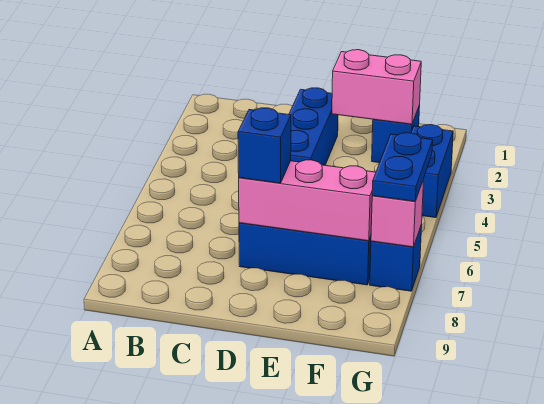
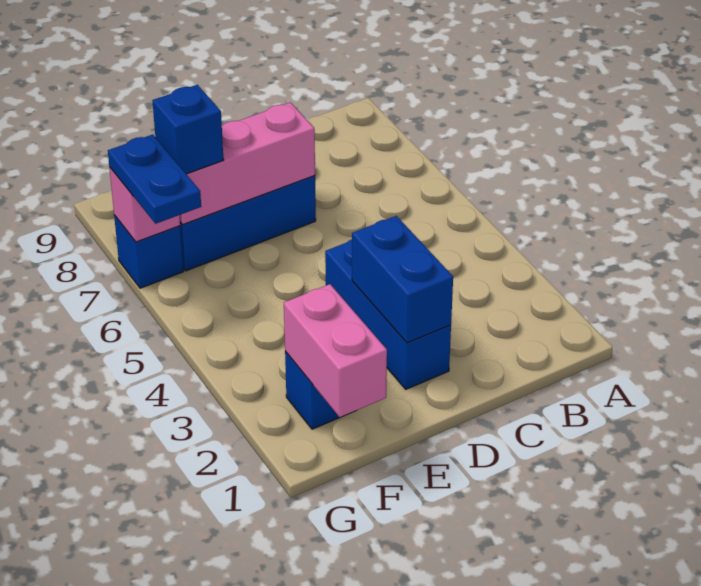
blue 1x1 brick [238,108,291,183] -> blue 1x1 brick moved to [152,85,223,174]
pink 1x2 brick [332,50,421,124] -> pink 1x2 brick turned to [284,284,387,417]
blue 1x2 brick [411,125,453,218] -> blue 1x2 brick moved to [352,216,453,343]

